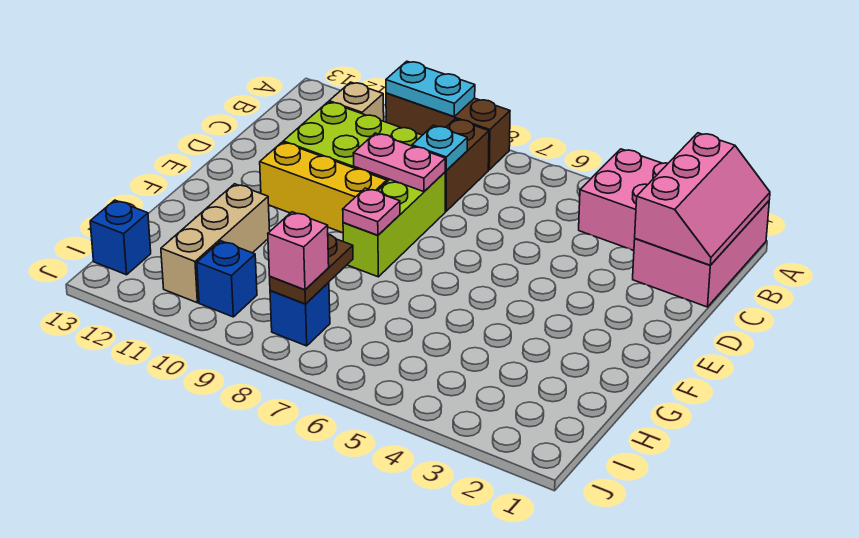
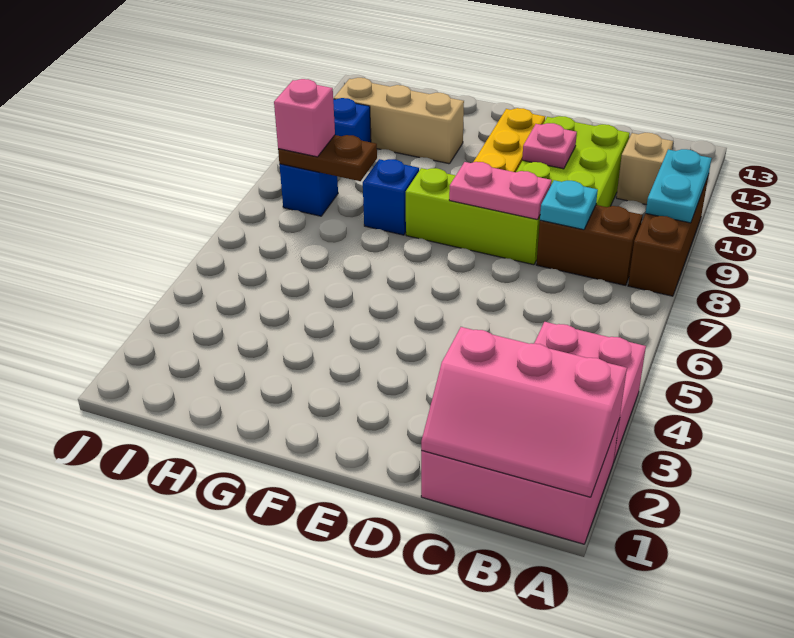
pink 1x2 plate [353,133,446,192] -> pink 1x2 plate turned to [449,162,552,220]
pink 1x1 plate [343,188,400,235] -> pink 1x1 plate moved to [522,123,577,169]
blue 1x1 brick [90,200,151,275] -> blue 1x1 brick moved to [363,159,419,235]

